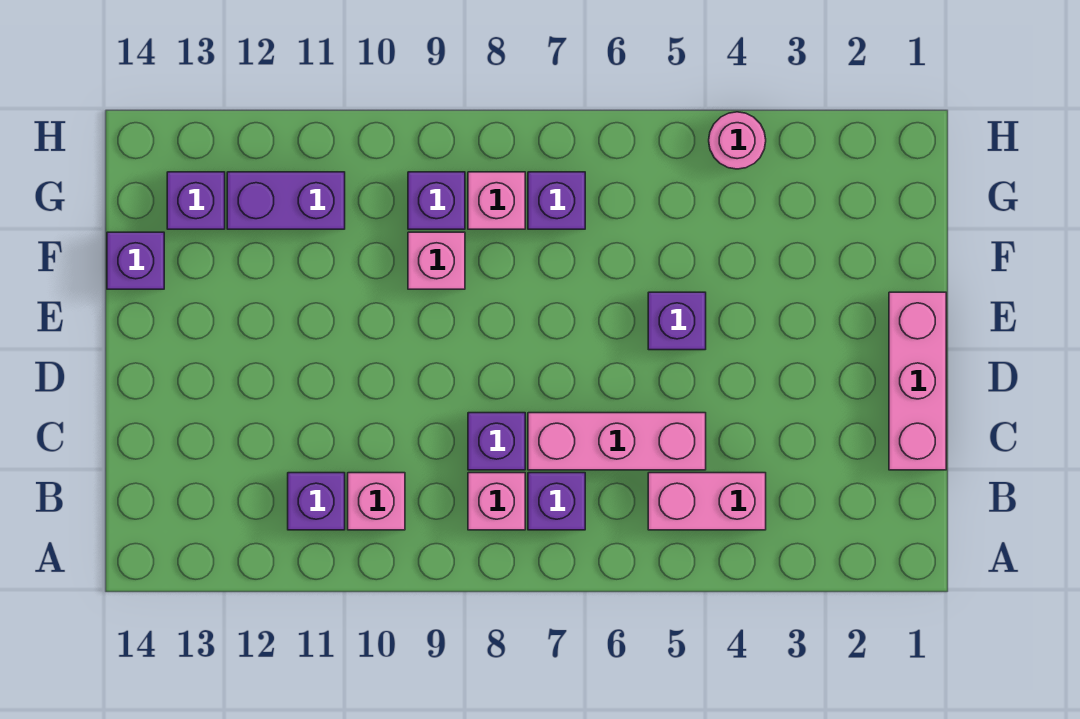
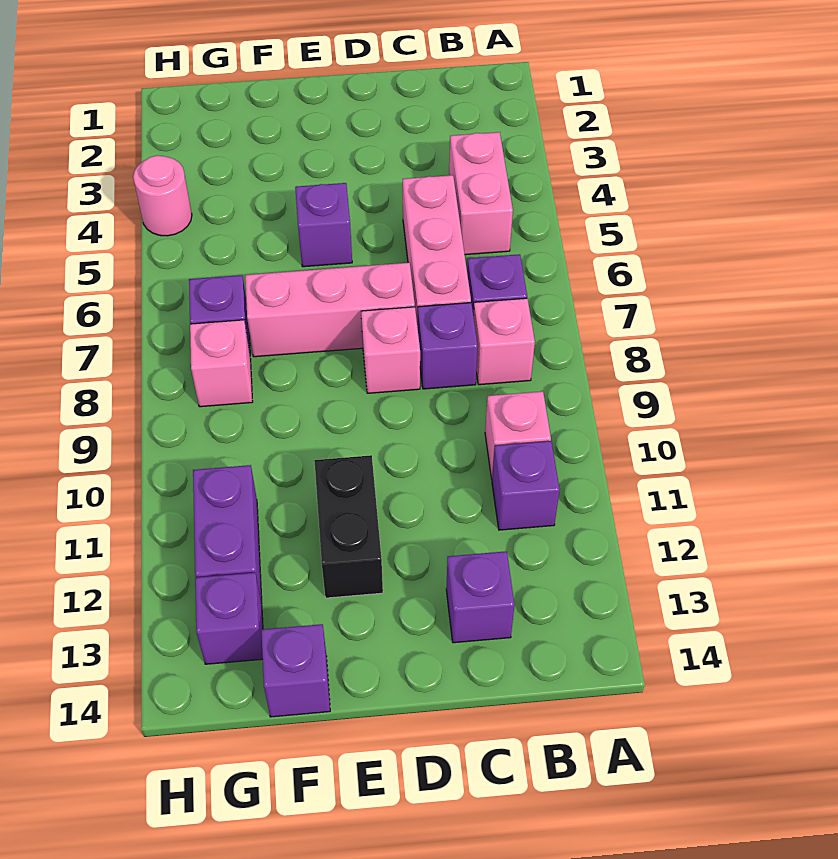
pink 1x3 brick [889,292,946,470] -> pink 1x3 brick moved to [245,263,415,357]
none -> black 1x2 brick [314,455,383,598]
pink 1x1 brick [408,232,465,289] -> pink 1x1 brick moved to [361,307,420,393]
purple 1x1 brick [408,172,465,229] -> purple 1x1 brick moved to [446,551,514,643]

